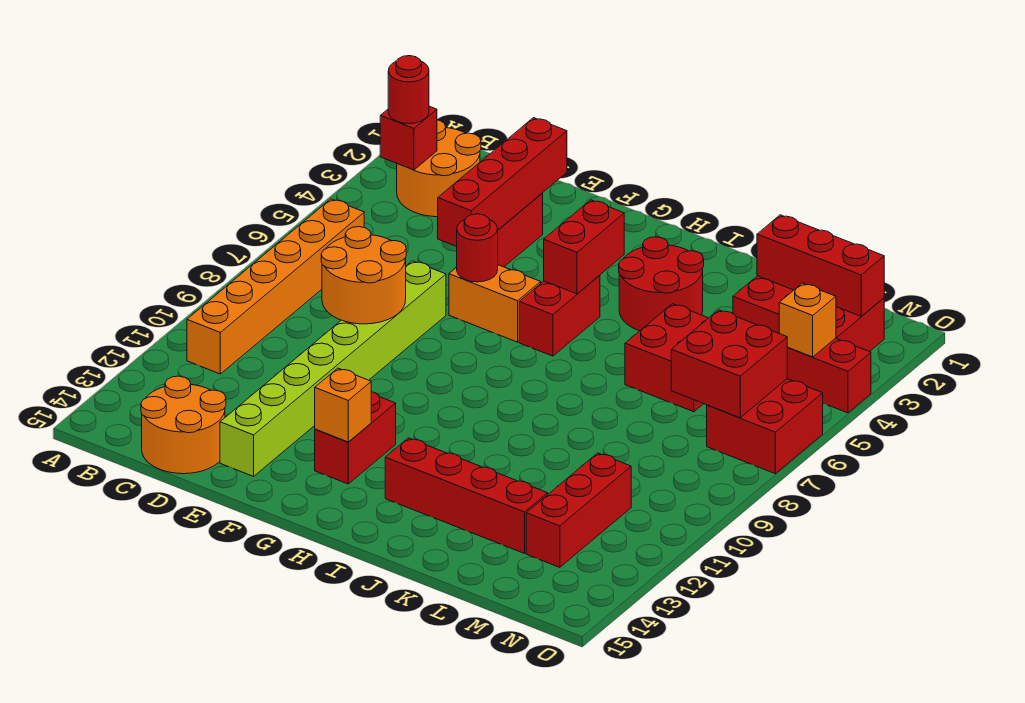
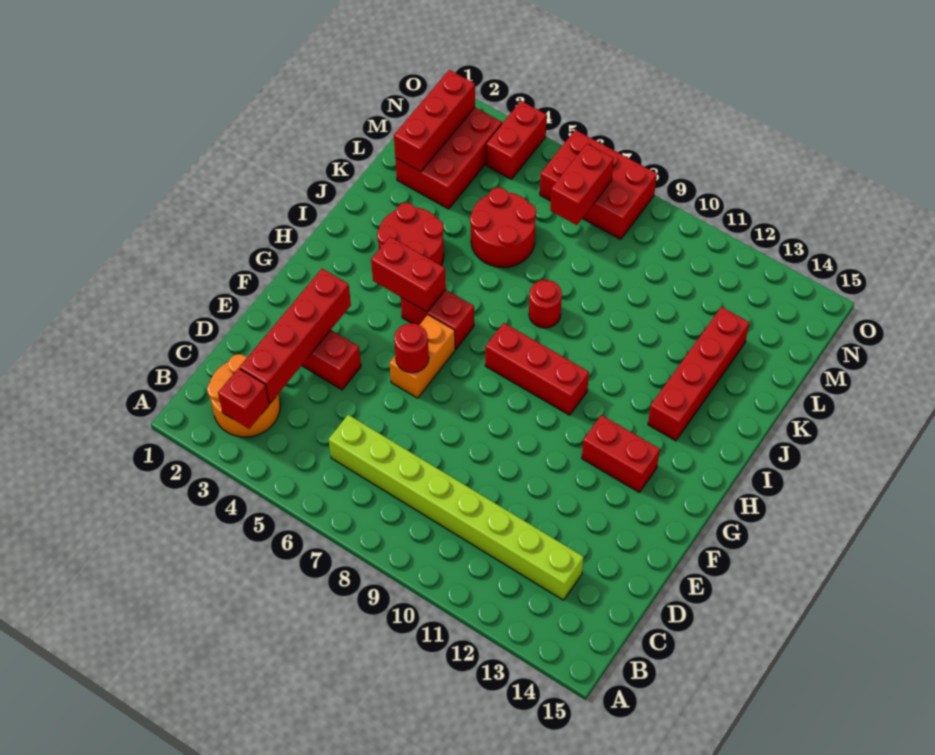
red 1x1 round brick [388,56,429,124] -> red 1x1 round brick moved to [529,280,562,328]
orange 1x6 brick [187,199,364,374] -> none
orange 2x2 round brick [141,376,226,474] -> none
orange 2x2 round brick [321,227,406,324] -> none
red 1x4 brick [438,118,567,247] -> red 1x4 brick turned to [240,269,351,403]
lime 1x8 brick [220,261,446,476] -> lime 1x8 brick moved to [328,415,584,600]
orange 1x1 brick [315,368,371,442] -> none
red 2x2 brick [625,304,708,412] -> red 2x2 round brick [470,188,536,267]
red 2x2 brick [671,310,788,418] -> red 1x2 brick [550,144,614,225]
red 1x3 brick [526,453,631,567] -> red 1x3 brick moved to [485,323,589,415]
orange 1x1 brick [779,283,836,357] -> none
red 2x2 brick [707,379,823,474] -> red 2x3 brick [540,130,657,239]

